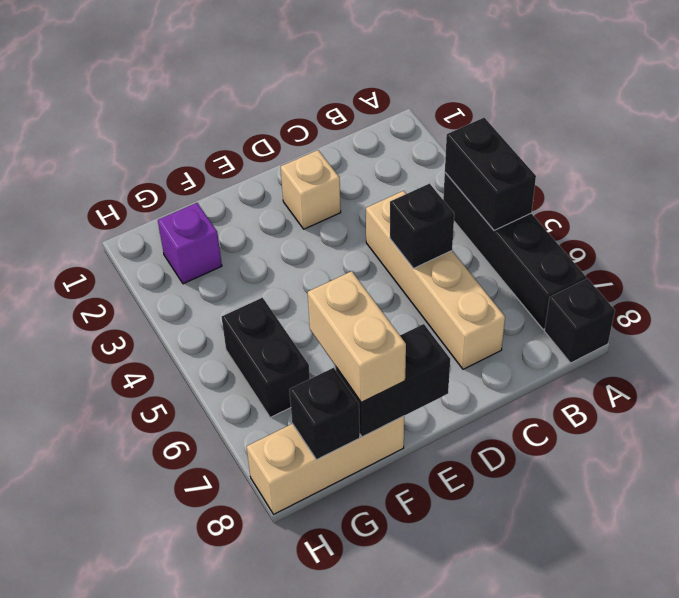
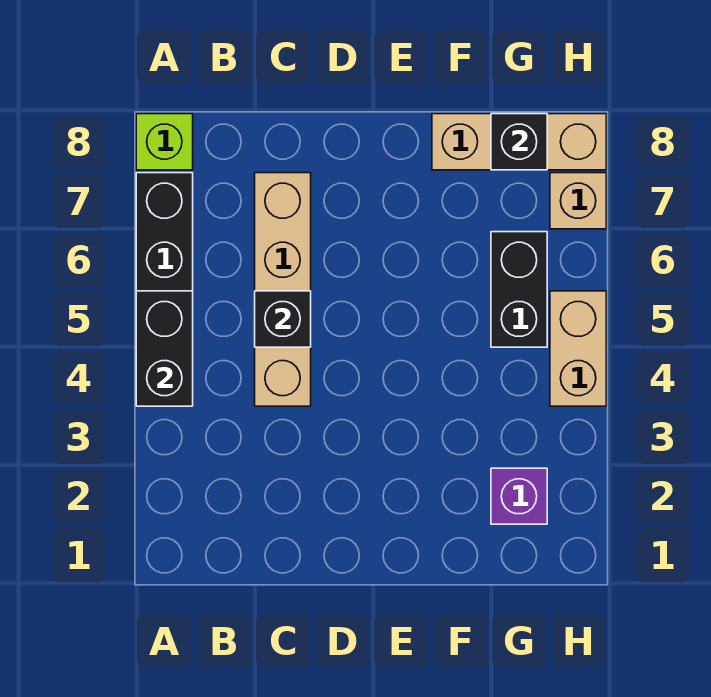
black 1x1 brick [544,279,615,363] -> lime 1x1 brick [136,114,193,170]
tan 1x1 brick [281,150,341,229] -> tan 1x1 brick moved to [550,173,606,229]
black 1x2 brick [336,324,450,437] -> none
tan 1x2 brick [308,271,406,402] -> tan 1x2 brick moved to [550,291,606,406]

